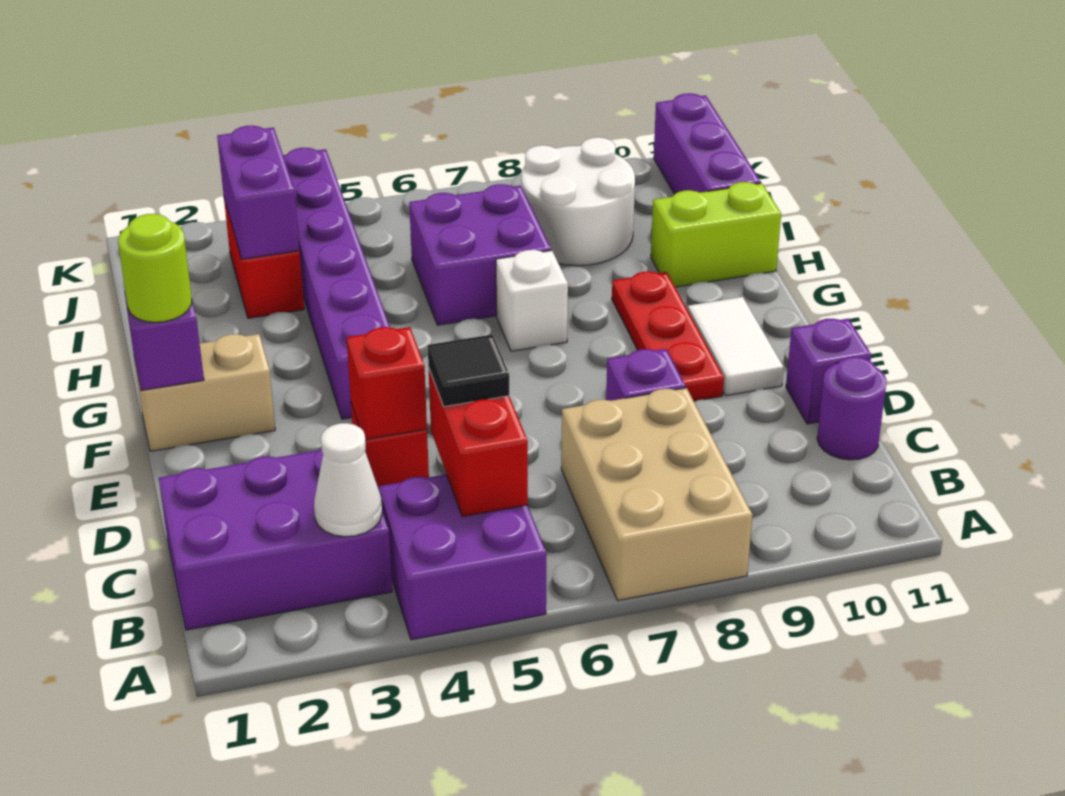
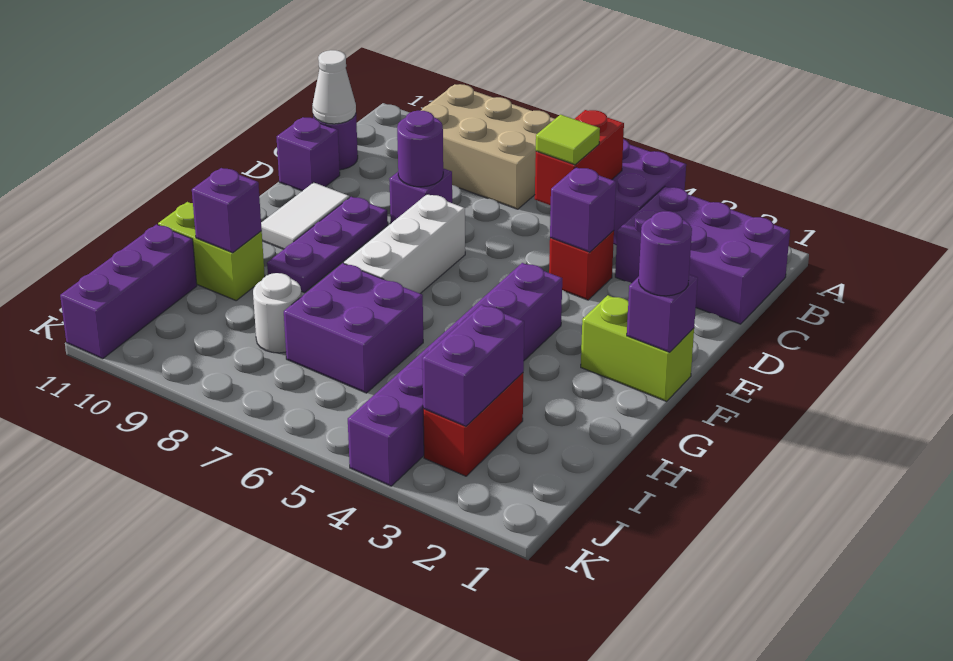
tan 2x3 brick [561,388,753,601] -> tan 2x3 brick turned to [421,84,554,209]
white 1x1 cone [314,423,382,537] -> white 1x1 cone moved to [312,50,356,124]
black 1x1 tile [428,335,509,407] -> lime 1x1 tile [536,115,600,165]
red 1x1 brick [346,327,427,440] -> purple 1x1 brick [550,167,616,252]
none -> purple 1x1 round brick [397,111,443,187]
red 1x3 plate [612,271,724,401] -> purple 1x3 plate [267,197,388,293]
tan 1x2 brick [134,334,275,451] -> lime 1x2 brick [581,295,694,401]
lime 1x1 round brick [118,214,192,322] -> purple 1x1 round brick [639,211,692,296]
white 1x1 brick [496,250,568,351] -> white 1x3 brick [344,194,465,294]
none -> purple 1x1 brick [192,168,262,253]
white 2x2 round brick [522,137,635,266] -> white 1x1 round brick [253,273,302,353]

